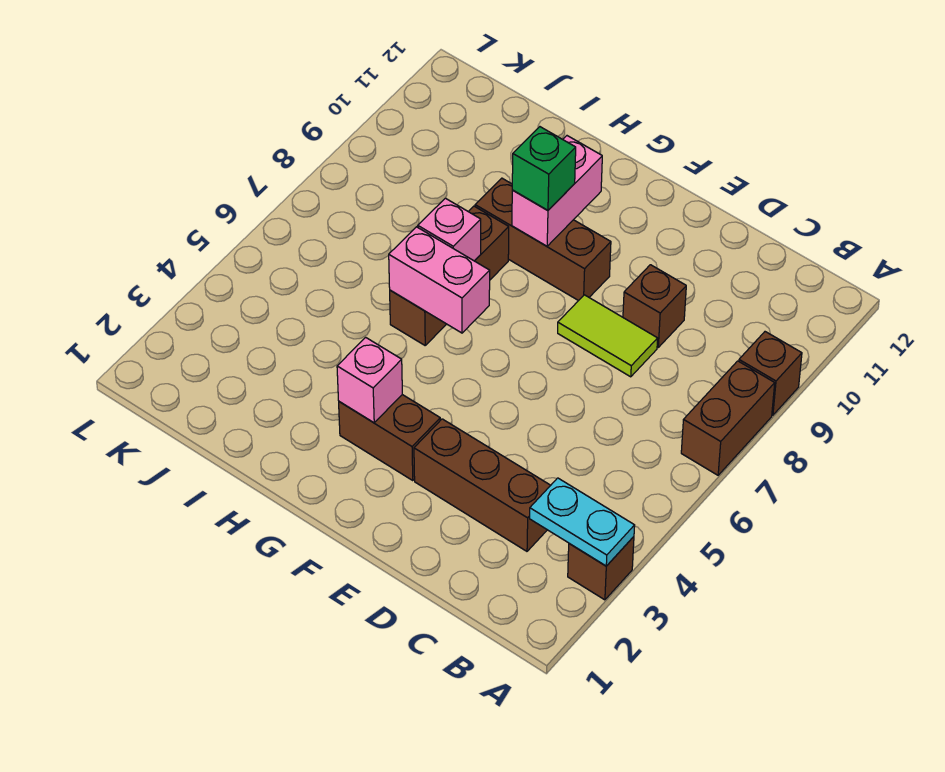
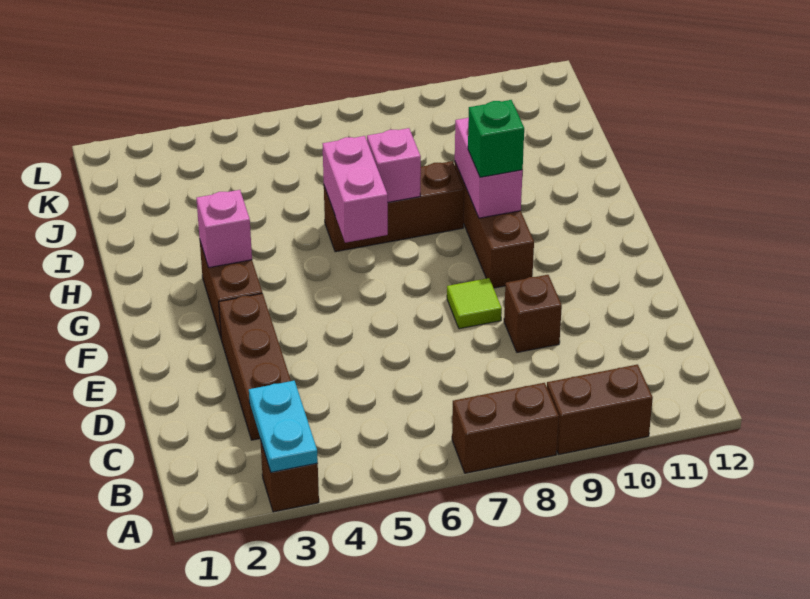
brown 1x1 brick [739,332,802,415] -> brown 1x2 brick [547,364,653,454]
lime 1x2 tile [558,295,658,377] -> lime 1x1 tile [447,278,502,329]
pink 1x2 brick [512,136,602,246] -> pink 1x2 brick turned to [455,118,523,218]

